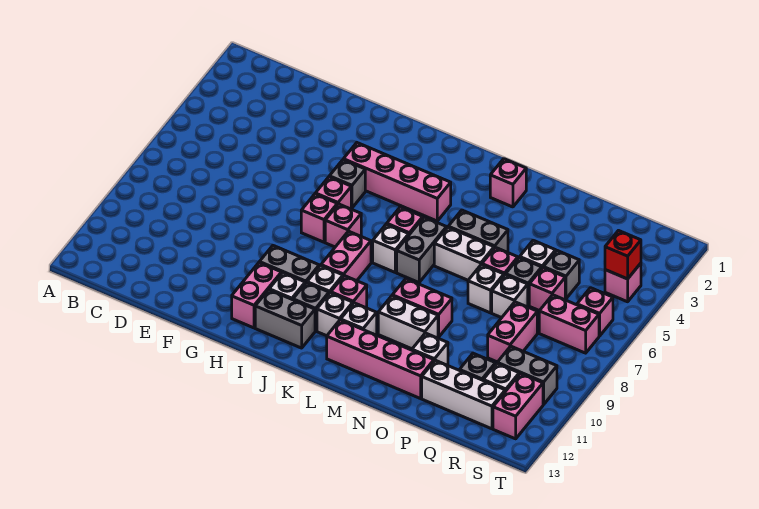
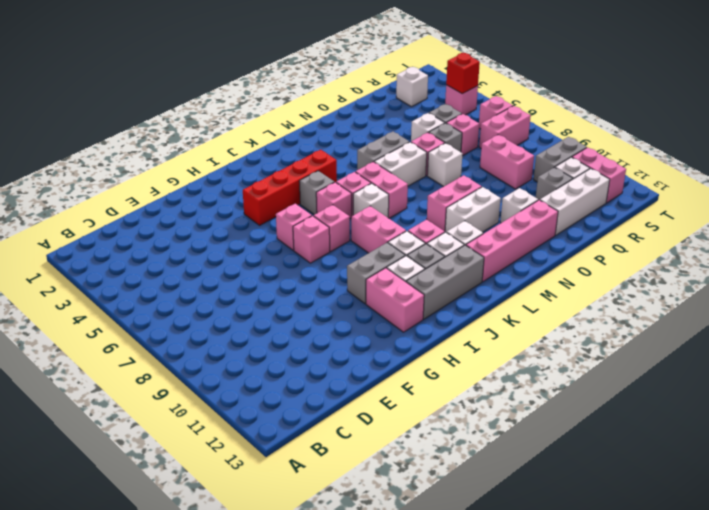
pink 1x4 brick [343,143,451,221] -> red 1x4 brick [243,150,337,225]
grey 1x1 brick [329,160,365,208] -> grey 1x1 brick moved to [299,171,334,215]
grey 1x2 brick [255,290,315,348] -> grey 1x3 brick [406,245,484,319]
grey 1x2 brick [397,217,447,282] -> pink 1x2 brick [356,162,408,218]
pink 1x1 brick [490,159,526,207] -> pink 1x1 brick moved to [316,182,352,218]
white 1x1 brick [492,275,528,318] -> white 1x1 brick moved to [396,67,428,107]

